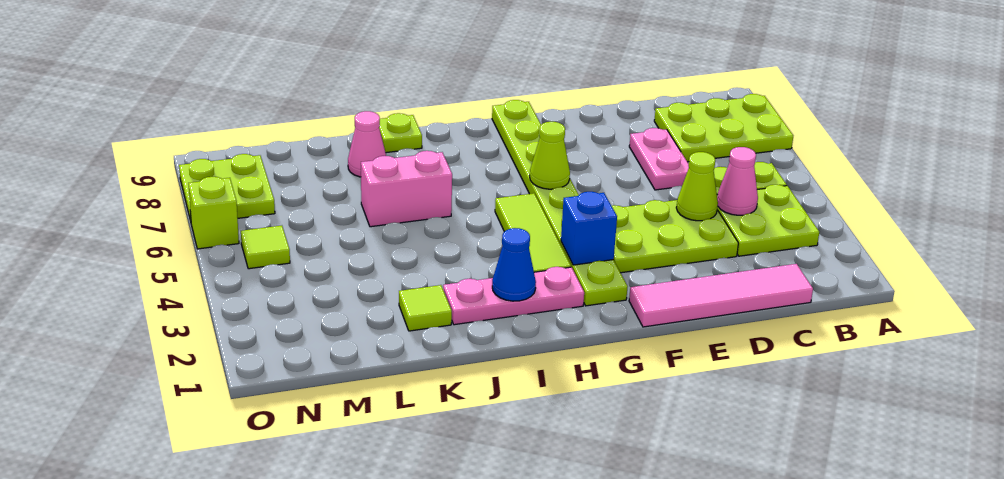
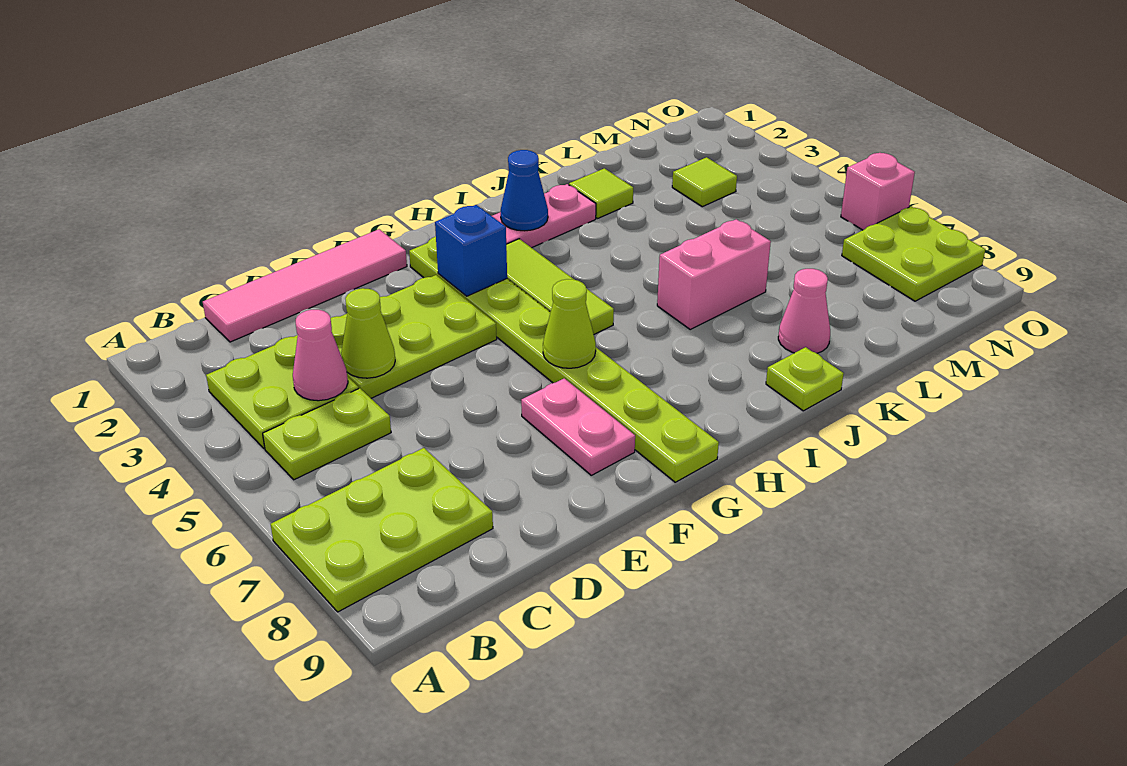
pink 1x2 plate [629,128,689,190] -> pink 1x2 plate moved to [521,378,635,475]
lime 1x1 tile [241,226,290,269] -> lime 1x1 tile moved to [672,157,737,207]
lime 1x1 brick [188,177,239,249] -> pink 1x1 brick [841,153,915,230]

